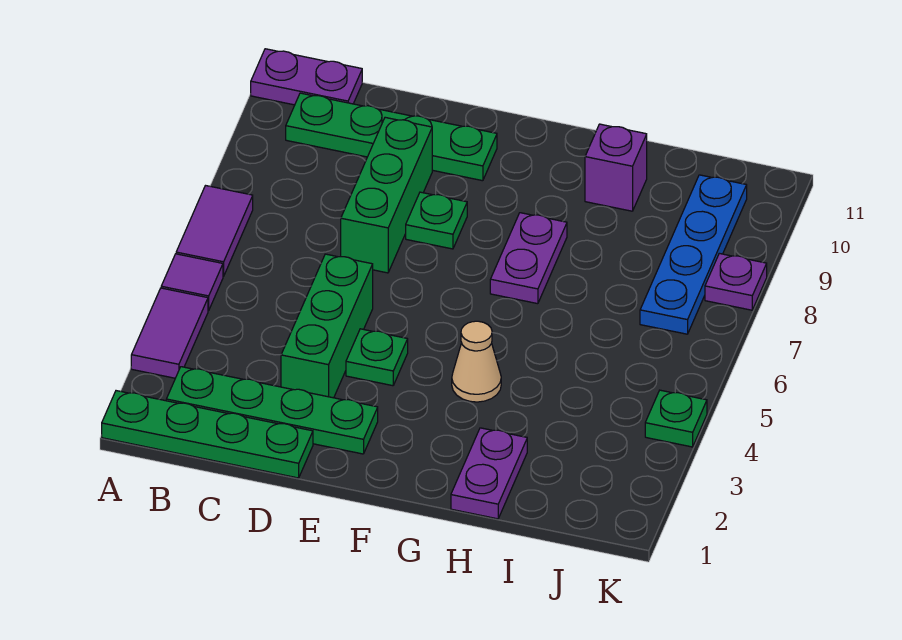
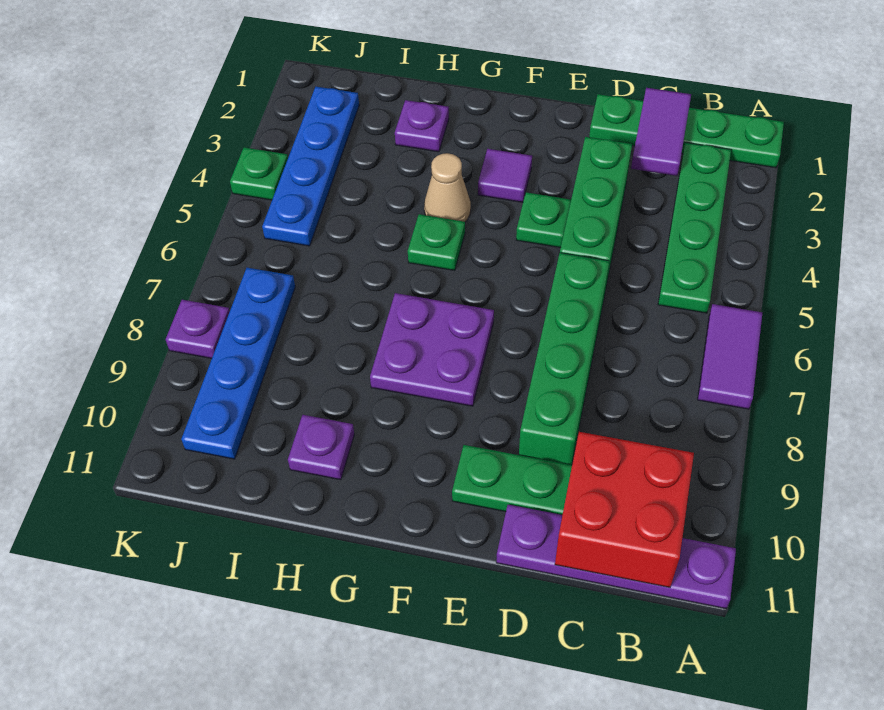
purple 1x2 tile [131,288,208,378] -> purple 1x2 tile moved to [631,88,691,176]
purple 1x1 tile [161,254,223,311] -> purple 1x1 tile moved to [478,149,532,202]
purple 1x2 plate [251,49,362,105] -> purple 1x4 plate [496,505,736,609]
green 1x4 plate [166,367,378,454] -> green 1x4 plate turned to [658,143,731,313]
none -> red 2x2 brick [555,432,694,588]
green 1x3 brick [341,117,432,273] -> green 1x4 brick [519,253,610,465]
green 1x1 plate [406,192,467,249] -> green 1x1 plate moved to [408,214,465,271]
purple 1x2 plate [490,213,567,304] -> purple 2x2 plate [370,293,494,406]
purple 1x2 plate [451,428,527,519] -> purple 1x1 plate [395,100,449,152]
purple 1x1 brick [585,124,647,211] -> purple 1x1 plate [288,415,354,480]
none -> blue 1x4 plate [262,87,359,246]

